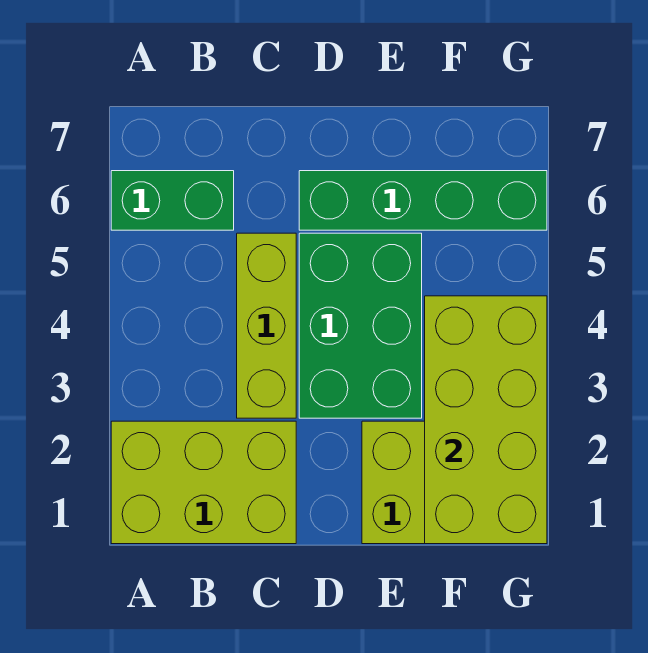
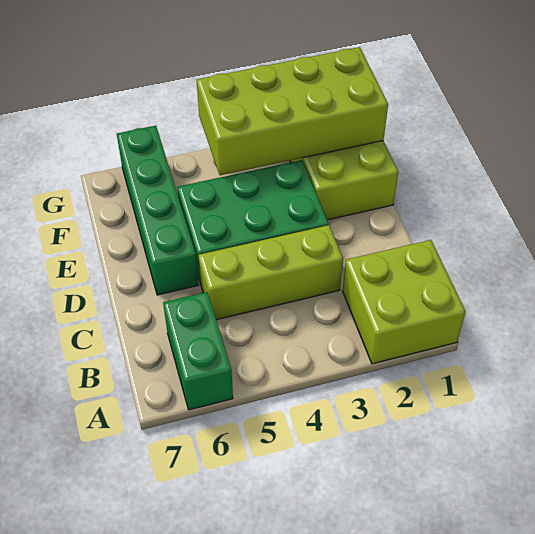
lime 2x3 brick [111,421,296,544] -> lime 2x2 brick [343,240,466,364]

